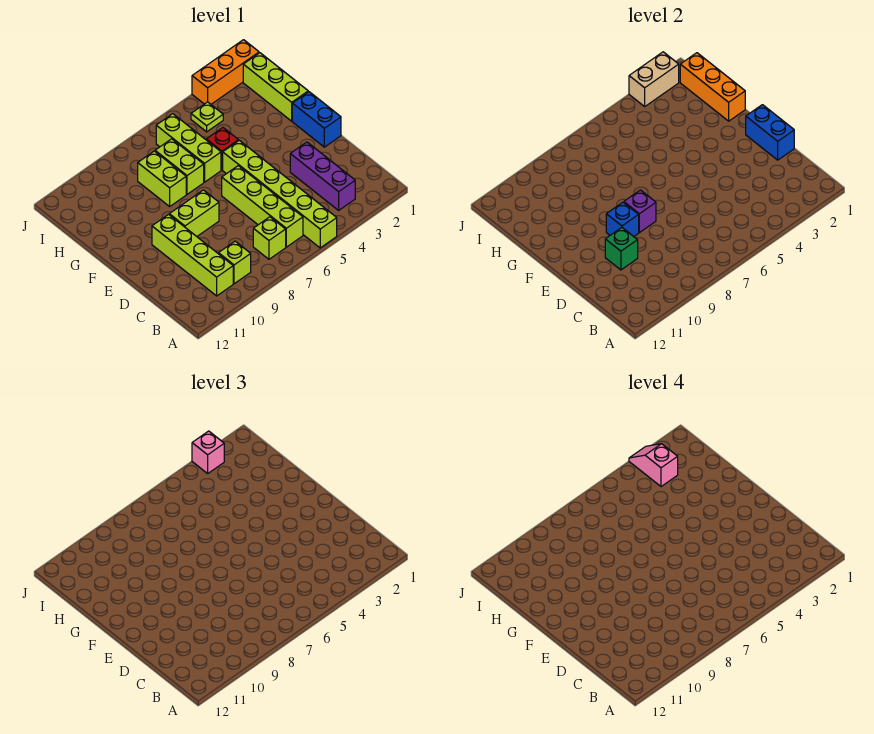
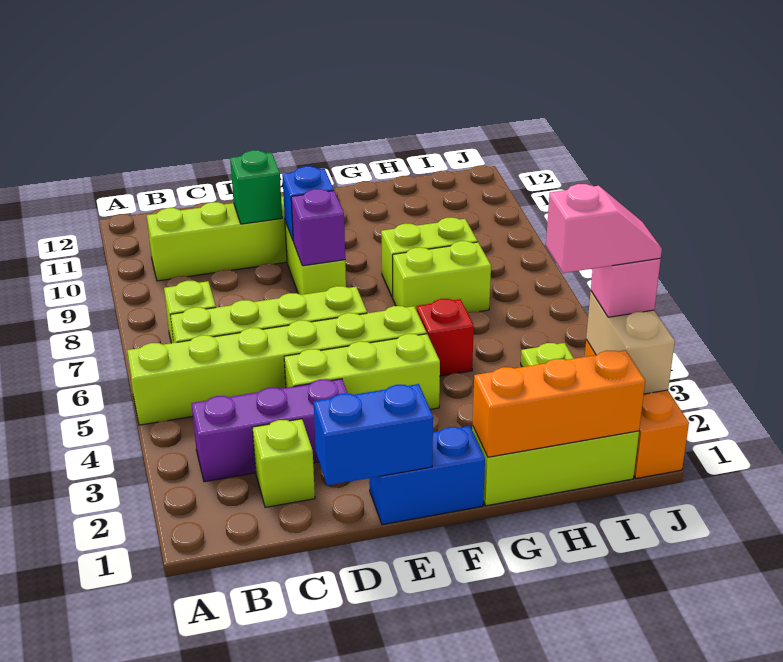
lime 1x1 brick [219,241,251,284] -> lime 1x1 brick moved to [252,419,315,507]
lime 1x3 brick [156,114,221,182] -> lime 1x3 brick moved to [284,334,440,409]

